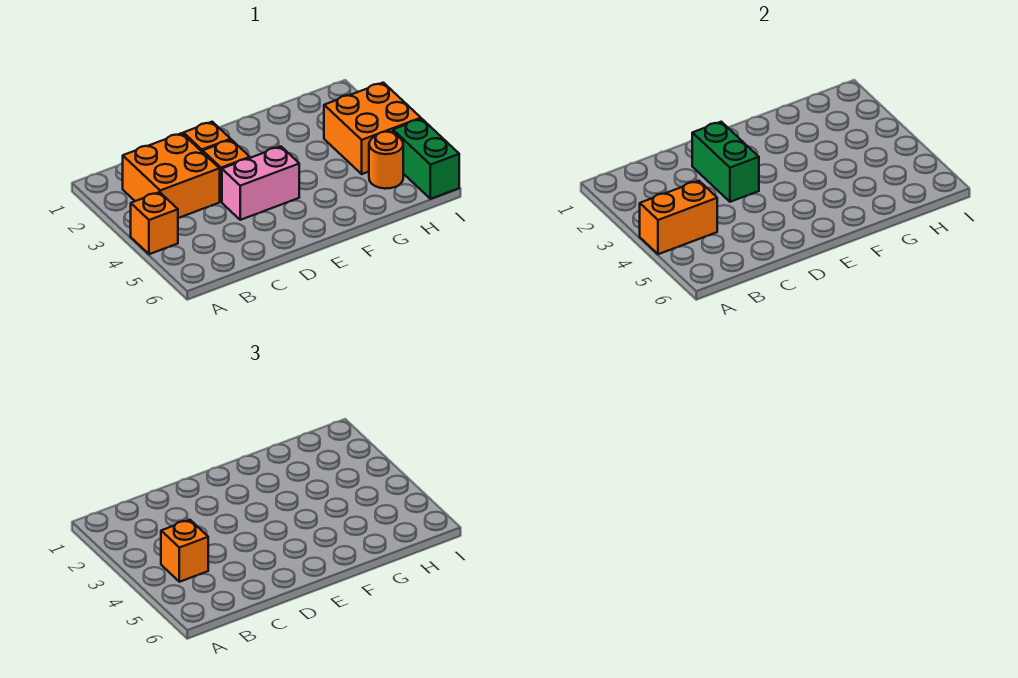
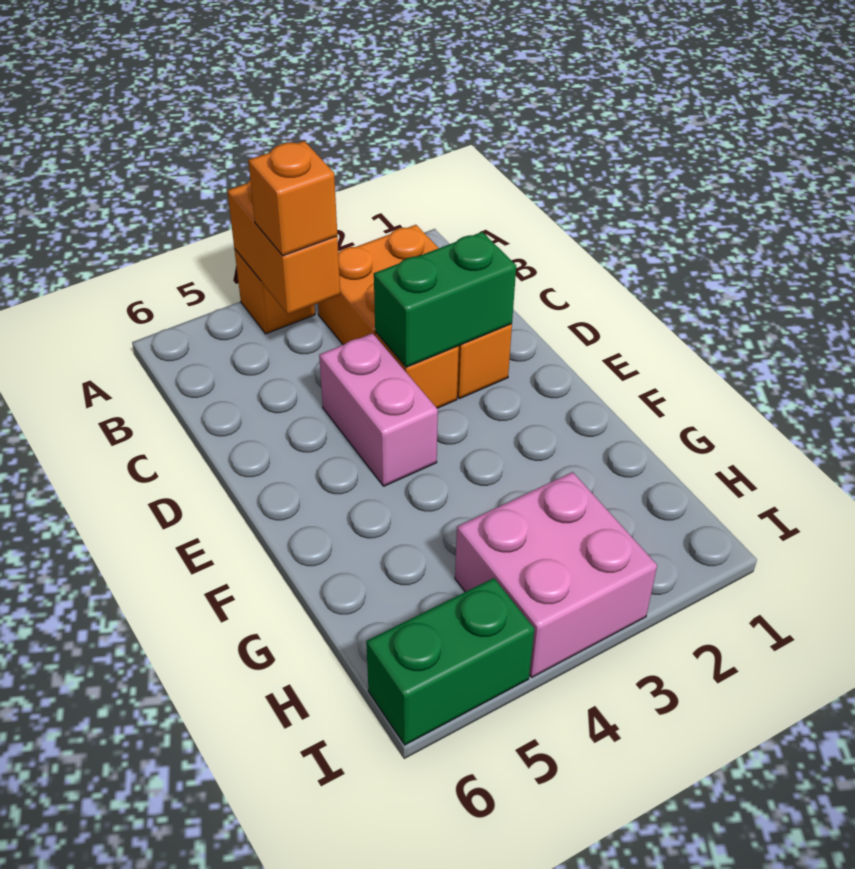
orange 2x2 brick [324,83,421,174] -> pink 2x2 brick [455,472,657,677]
orange 1x1 round brick [369,132,403,189] -> none

